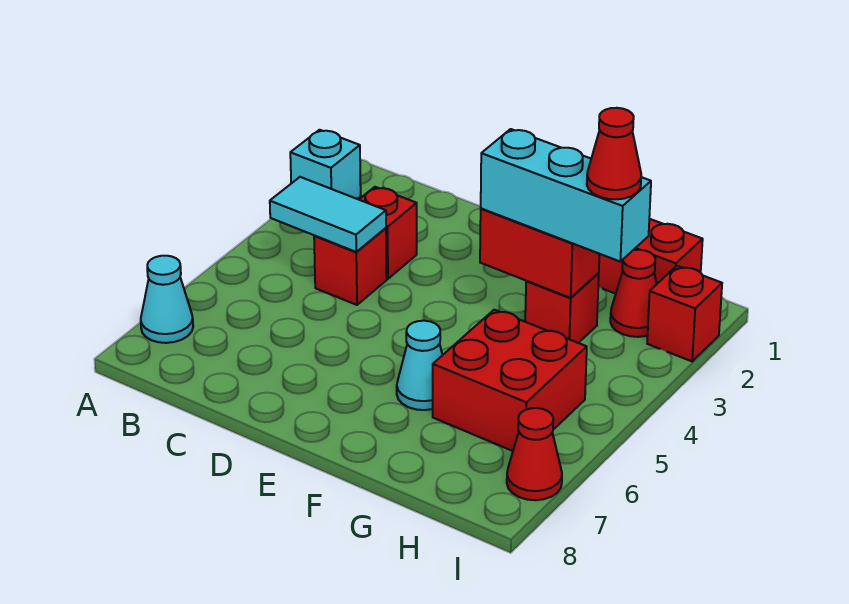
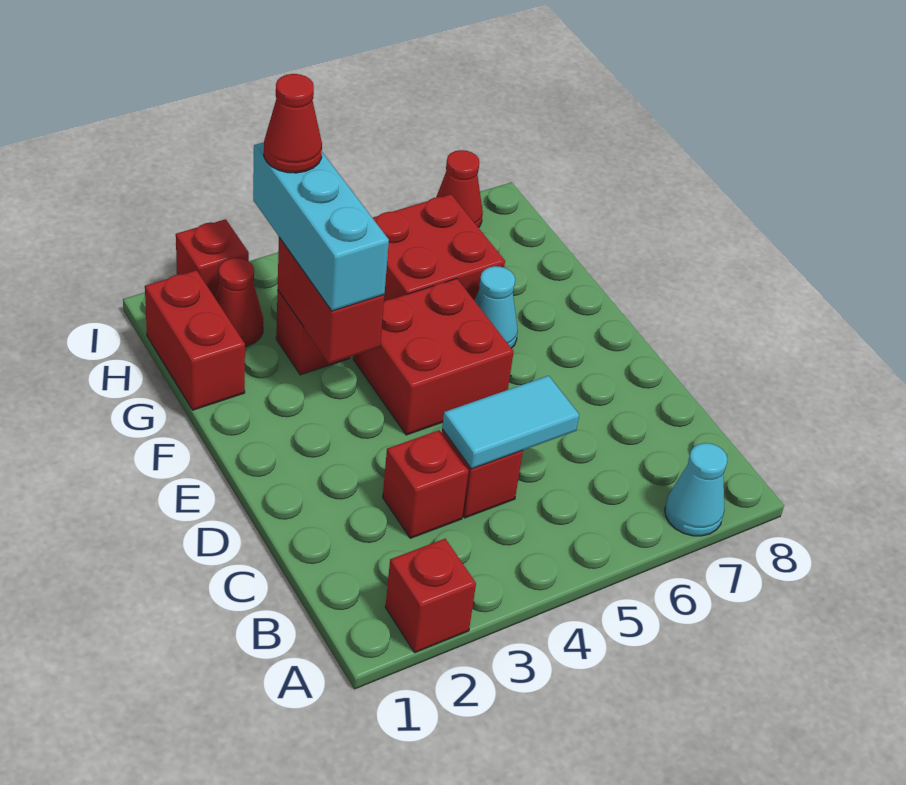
cyan 1x1 brick [290,130,361,199] -> red 1x1 brick [385,539,476,652]
cyan 1x2 tile [270,177,386,252] -> cyan 1x2 tile turned to [442,376,579,469]
none -> red 2x2 brick [353,278,514,435]

